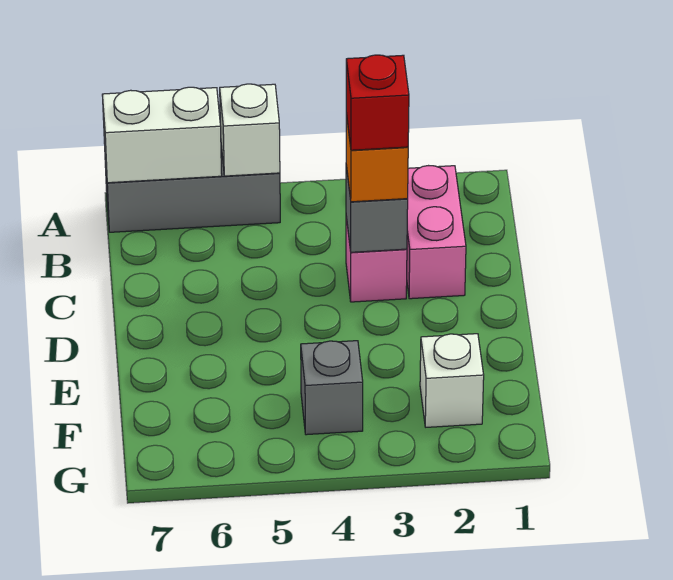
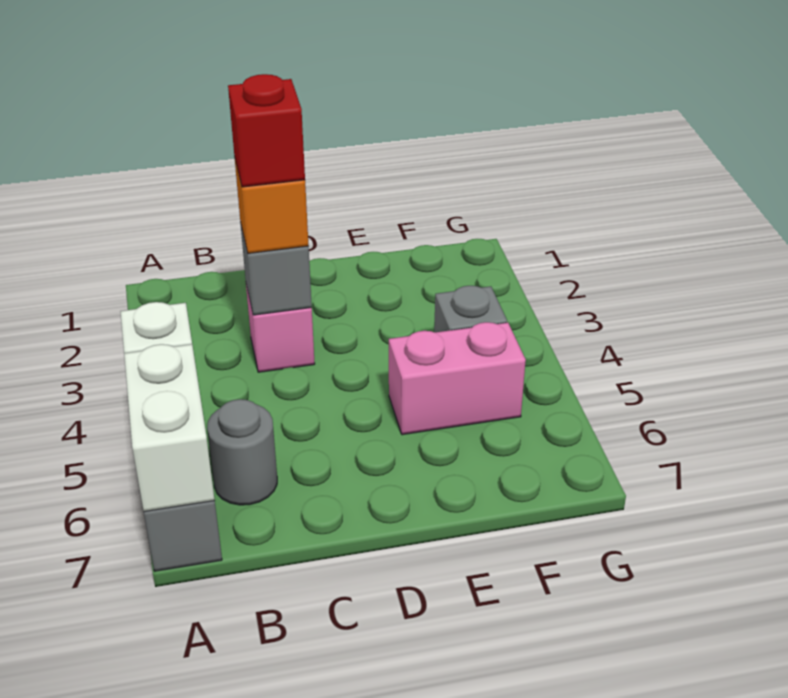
pink 1x2 brick [407,166,466,299] -> pink 1x2 brick moved to [389,322,526,435]
none -> grey 1x1 round brick [207,399,277,505]
white 1x1 brick [420,334,484,427] -> none

